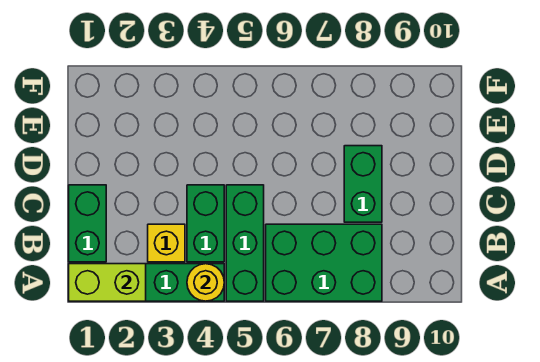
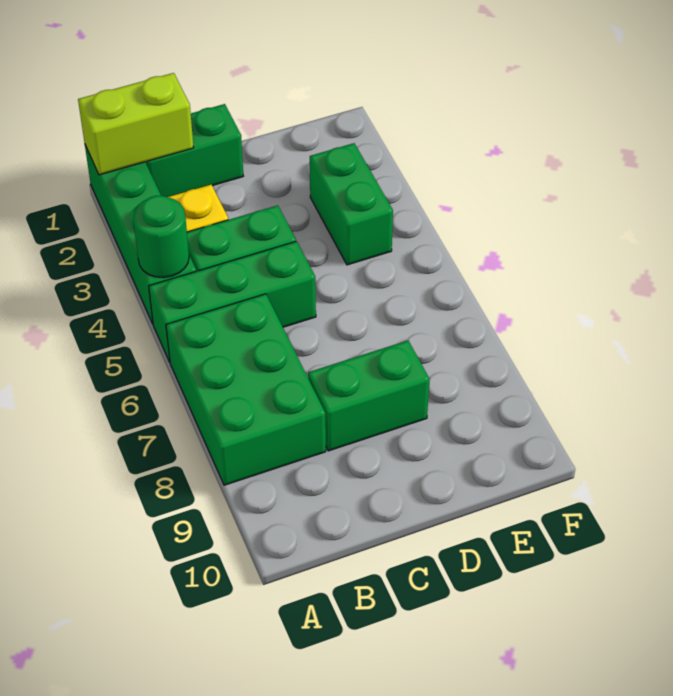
lime 1x2 brick [69,264,146,301] -> lime 1x2 brick turned to [78,73,194,175]
yellow 1x1 round brick [187,264,224,301] -> green 1x1 round brick [133,196,189,278]
none -> green 1x2 brick [310,143,393,265]

